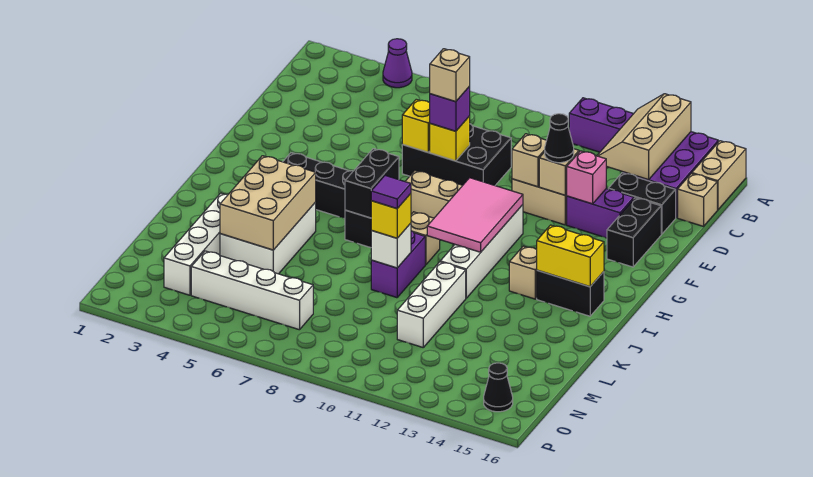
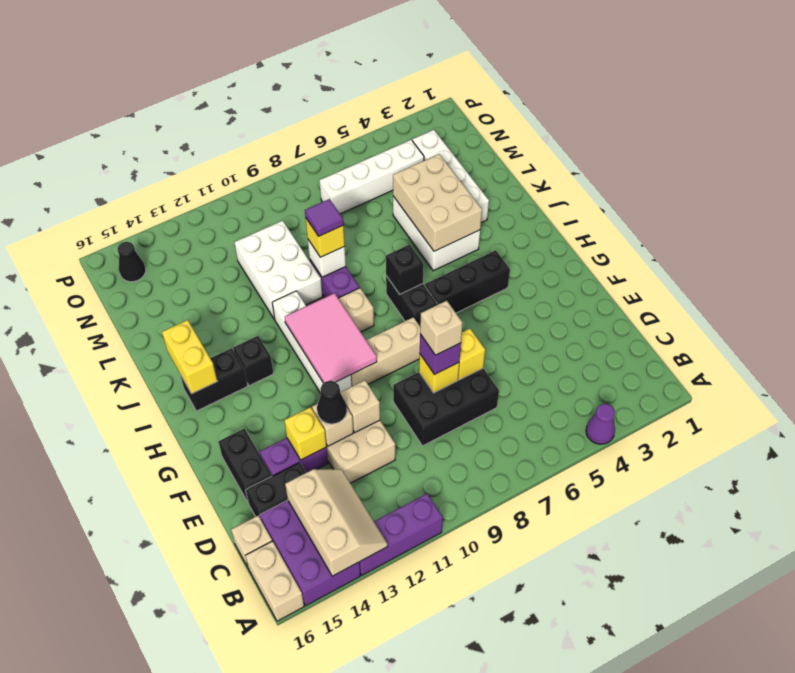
pink 1x1 brick [567,151,606,204] -> yellow 1x1 brick [284,407,326,460]
black 1x2 brick [345,149,399,218] -> black 1x1 brick [386,245,424,294]
tan 1x1 brick [509,246,537,299] -> black 1x1 brick [233,336,274,386]
yellow 1x2 brick [537,225,604,287] -> yellow 1x2 brick turned to [162,320,217,394]
white 1x3 brick [397,262,466,347] -> white 2x3 brick [235,221,323,319]

